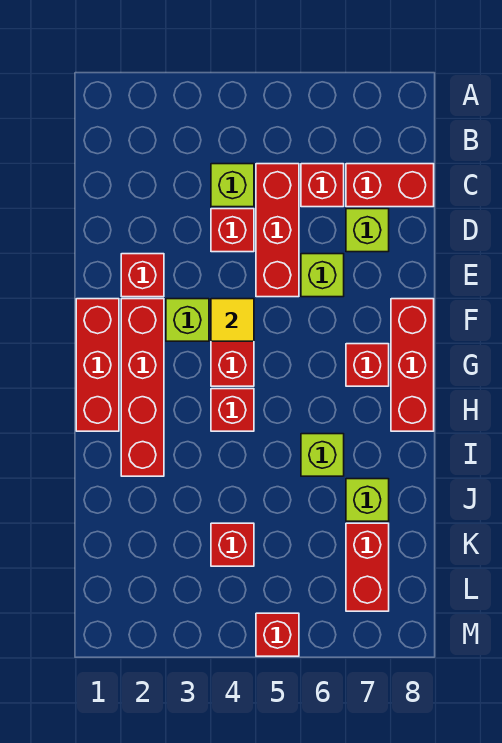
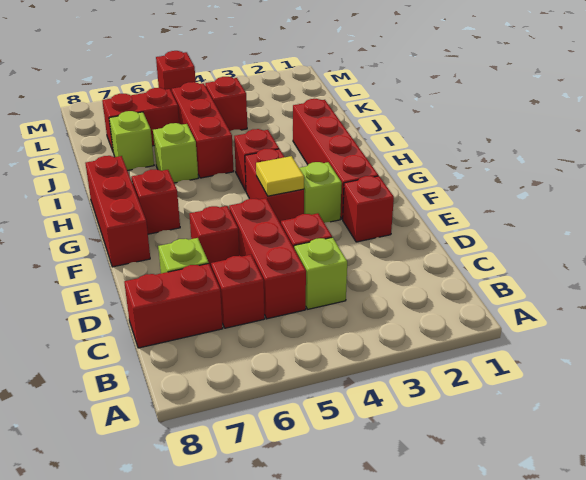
lime 1x1 brick [301,254,344,297] -> red 1x1 brick [189,206,239,267]
red 1x3 brick [76,299,119,431] -> red 1x3 brick moved to [172,82,234,178]
red 1x2 brick [346,523,389,611] -> red 1x2 brick turned to [102,88,179,151]

